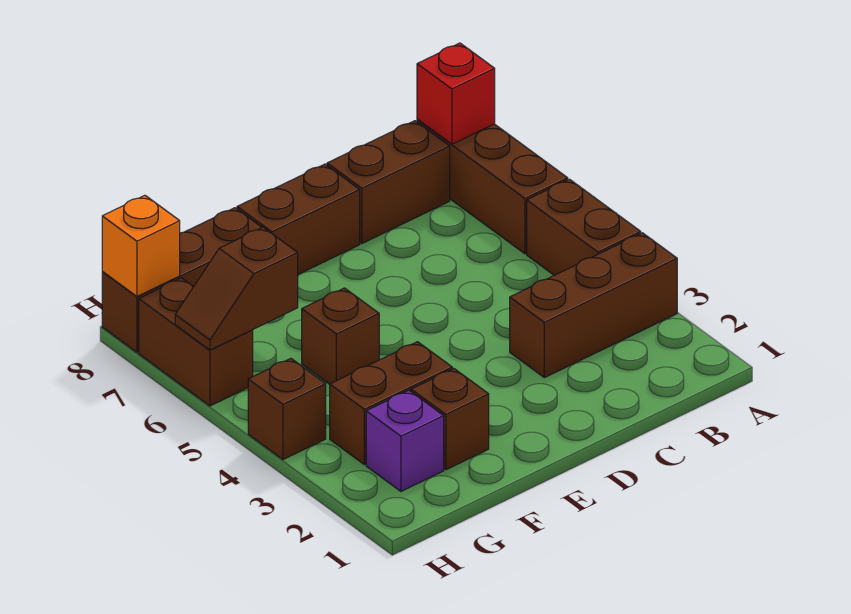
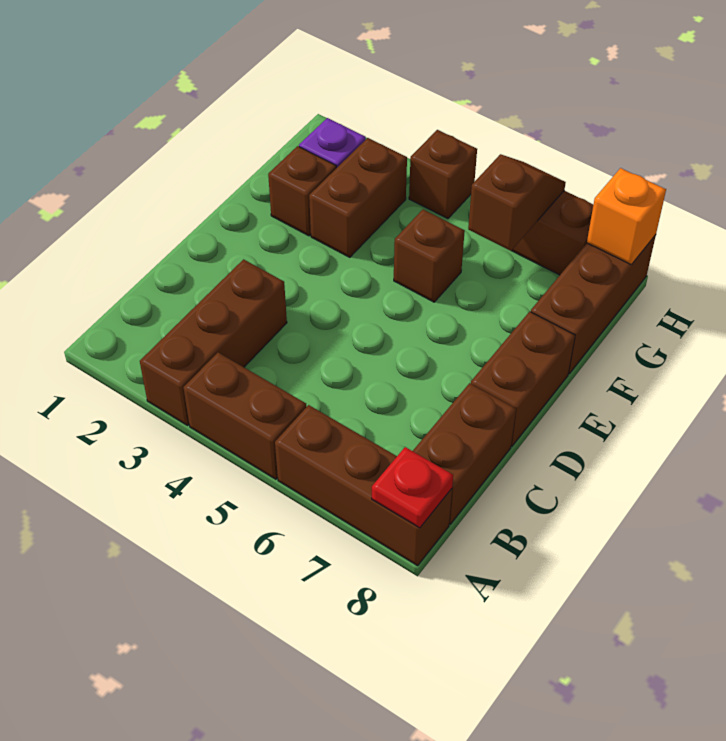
red 1x1 brick [417,43,495,144] -> red 1x1 plate [372,447,453,528]

